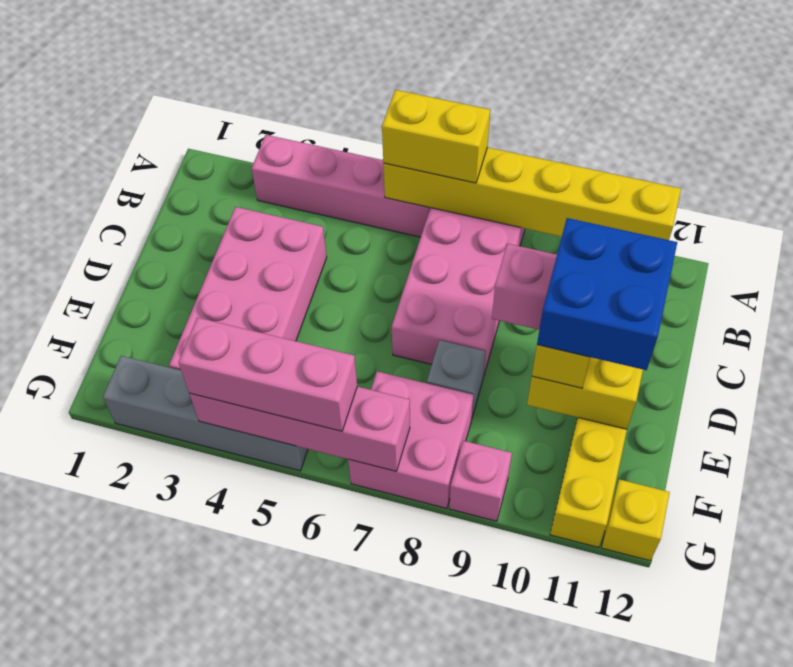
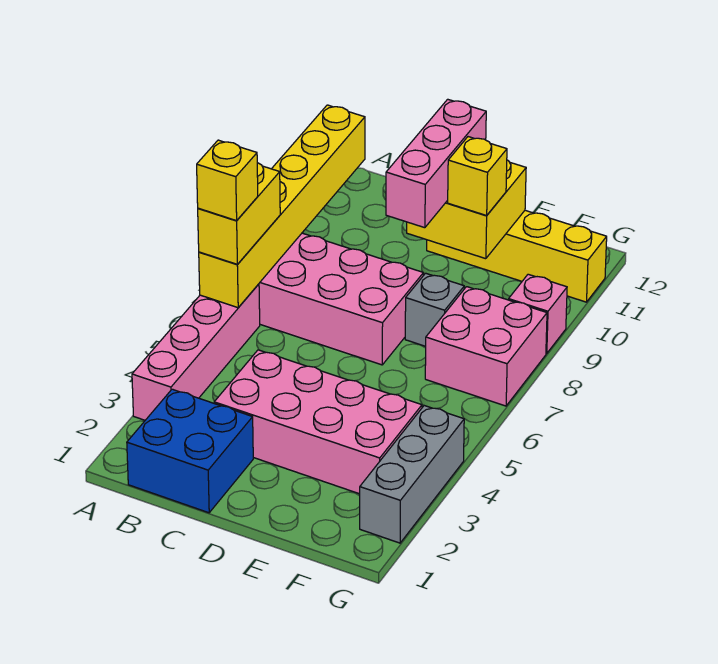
blue 2x2 brick [537,218,677,370] -> blue 2x2 brick moved to [127,389,253,513]
grey 1x4 brick [103,356,308,471] -> grey 1x3 brick [360,406,464,543]
pink 1x4 brick [189,387,410,471] -> none
pink 1x3 brick [179,317,357,431] -> none
yellow 1x1 brick [601,479,670,561] -> yellow 1x1 brick moved to [197,140,258,221]

